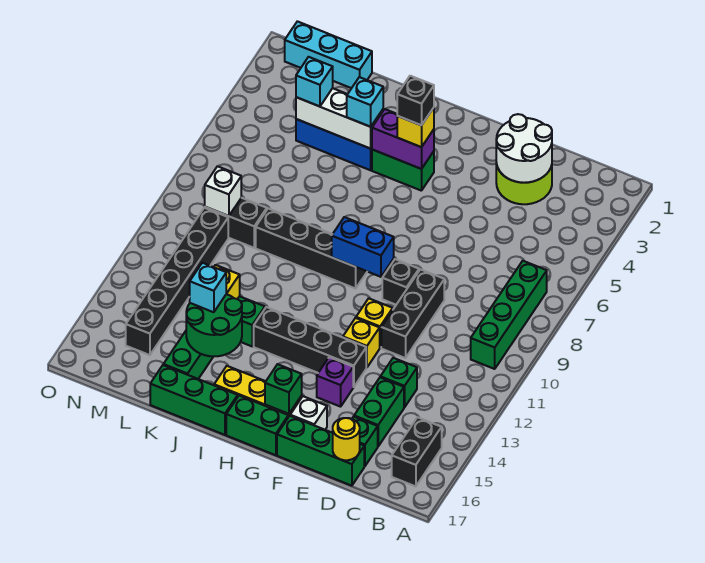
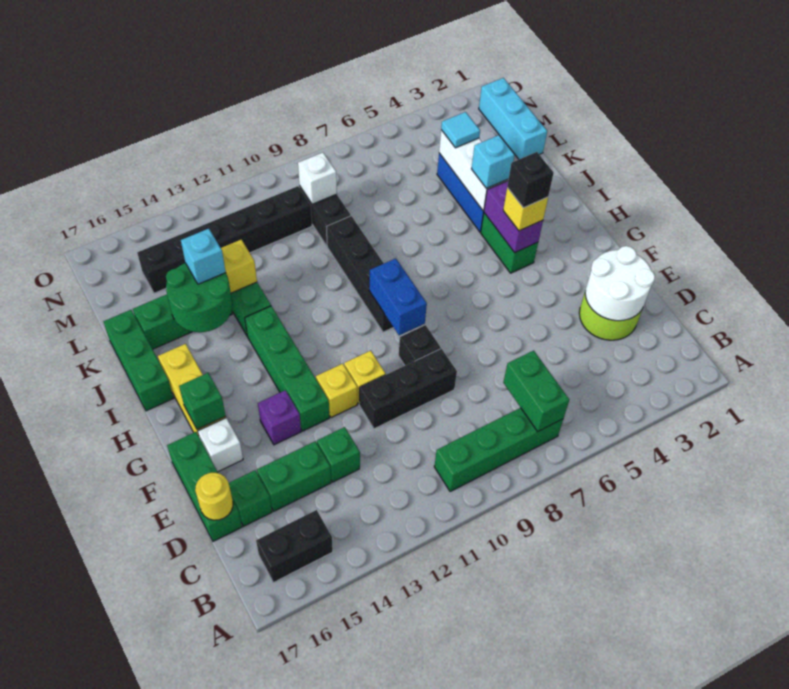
black 1x4 brick [254,307,366,387] -> green 1x4 brick [245,306,329,431]
green 1x2 brick [226,396,288,455] -> green 1x2 brick moved to [503,351,569,432]
cyan 1x1 brick [296,57,333,106] -> cyan 1x1 tile [441,112,480,148]

